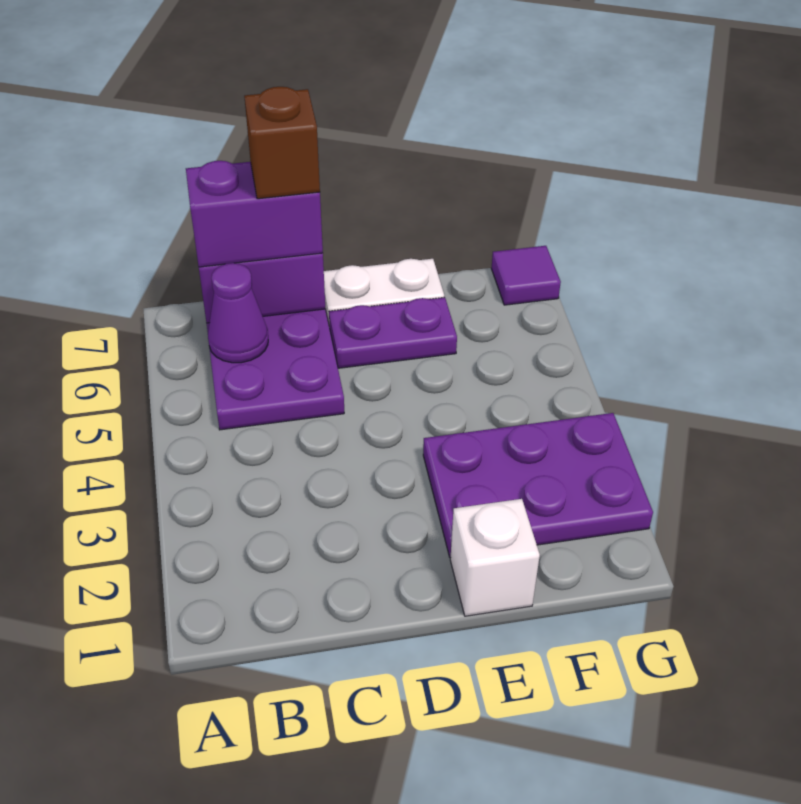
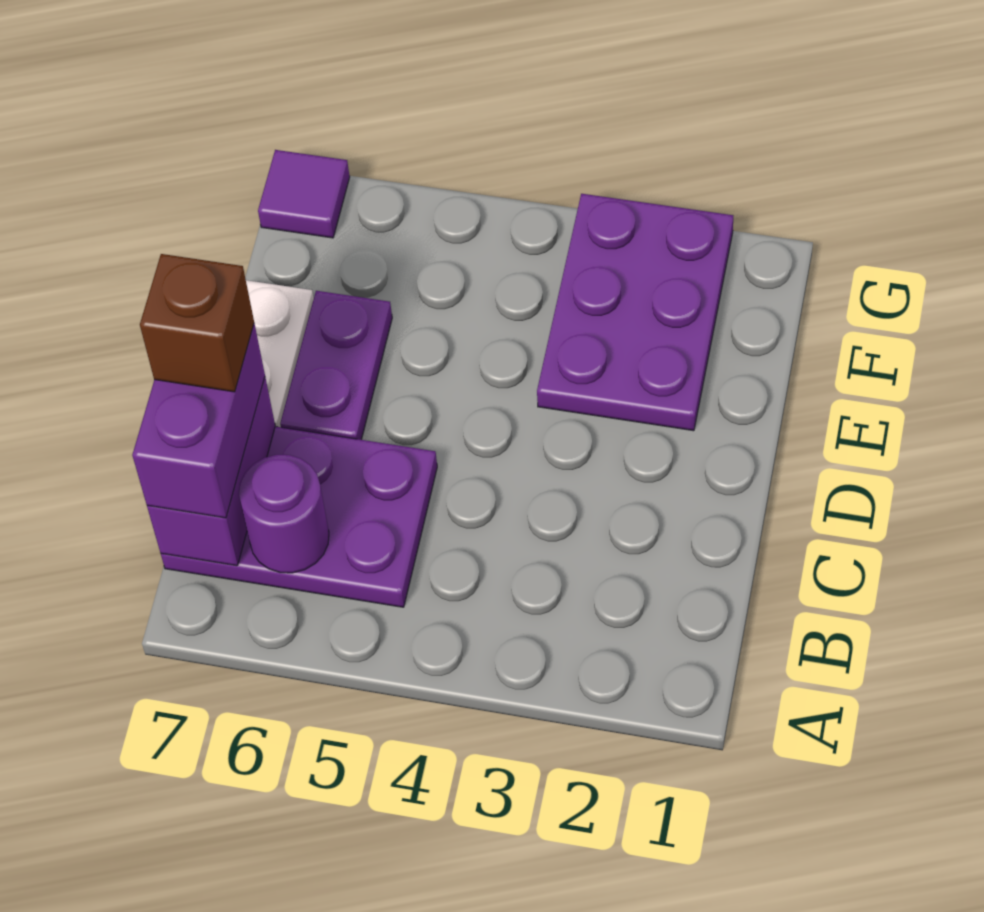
purple 1x1 cone [208,263,268,363] -> purple 1x1 round brick [239,455,329,573]
white 1x1 brick [450,499,540,616] -> none

